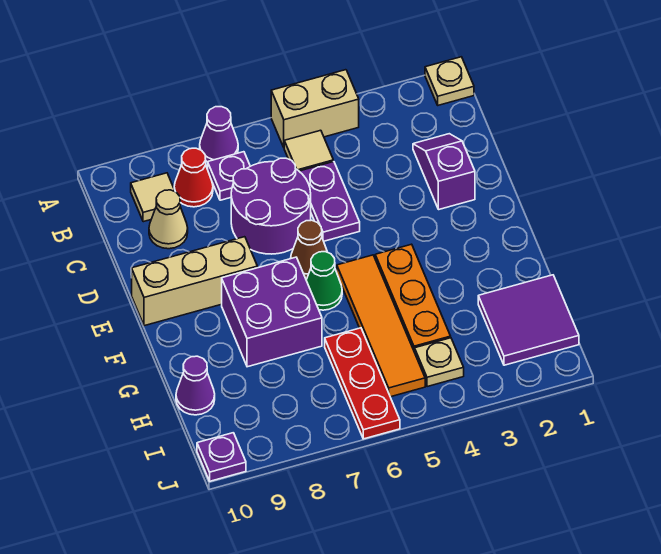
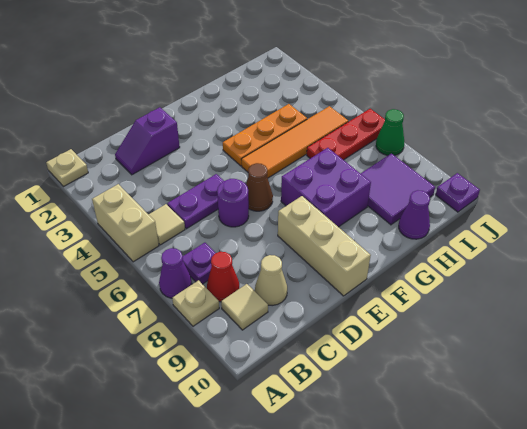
purple 2x2 round brick [231,158,311,254] -> purple 1x1 round brick [217,179,249,227]
green 1x1 cone [306,252,342,310] -> green 1x1 cone moved to [376,109,404,155]
purple 2x2 tile [478,275,579,365] -> purple 2x2 tile moved to [361,153,435,225]
tan 1x1 plate [415,338,464,387] -> tan 1x1 plate moved to [172,280,219,326]

